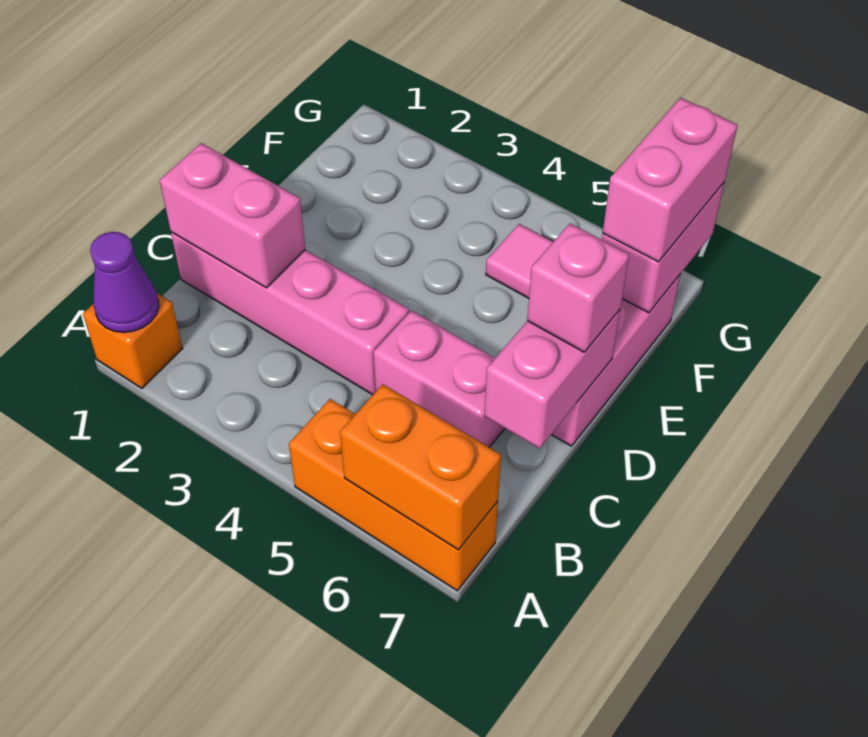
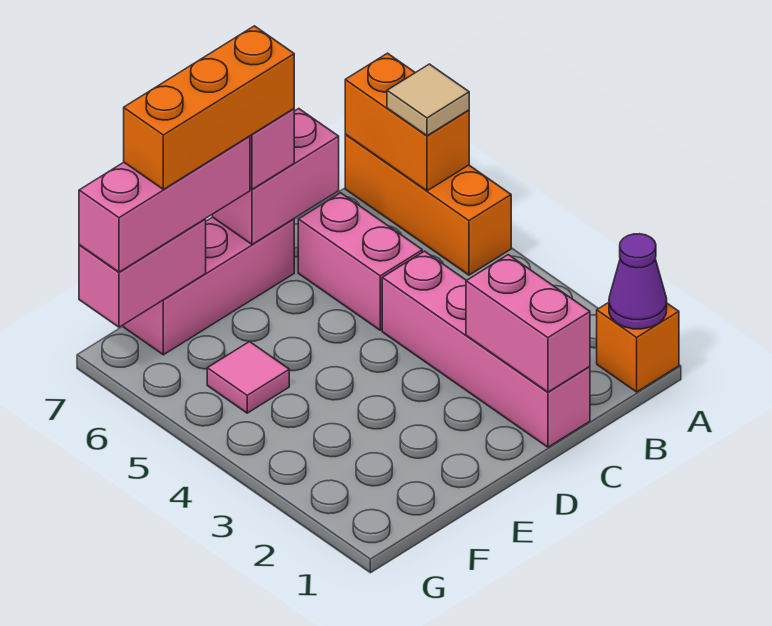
none -> tan 1x1 tile [387,64,469,136]
none -> orange 1x3 brick [124,26,294,189]
pink 1x2 brick [603,98,738,262] -> pink 1x3 brick [79,136,250,272]

